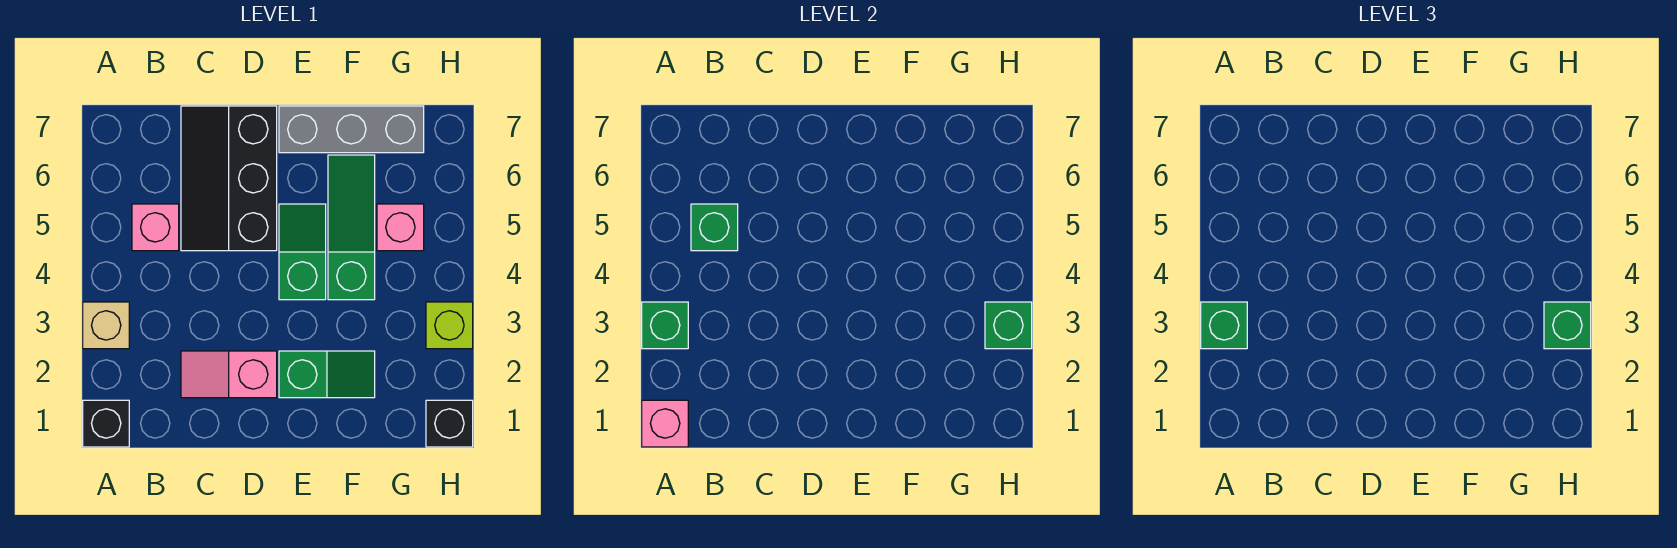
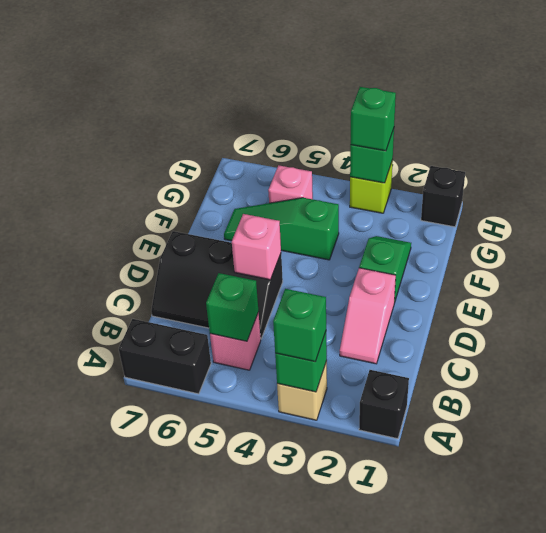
pink 1x1 brick [642,400,688,447] -> pink 1x1 brick moved to [232,214,281,280]
none -> black 1x2 brick [119,319,211,394]
green 1x2 slope [279,204,326,300] -> none
grey 1x3 brick [279,106,424,153] -> none

